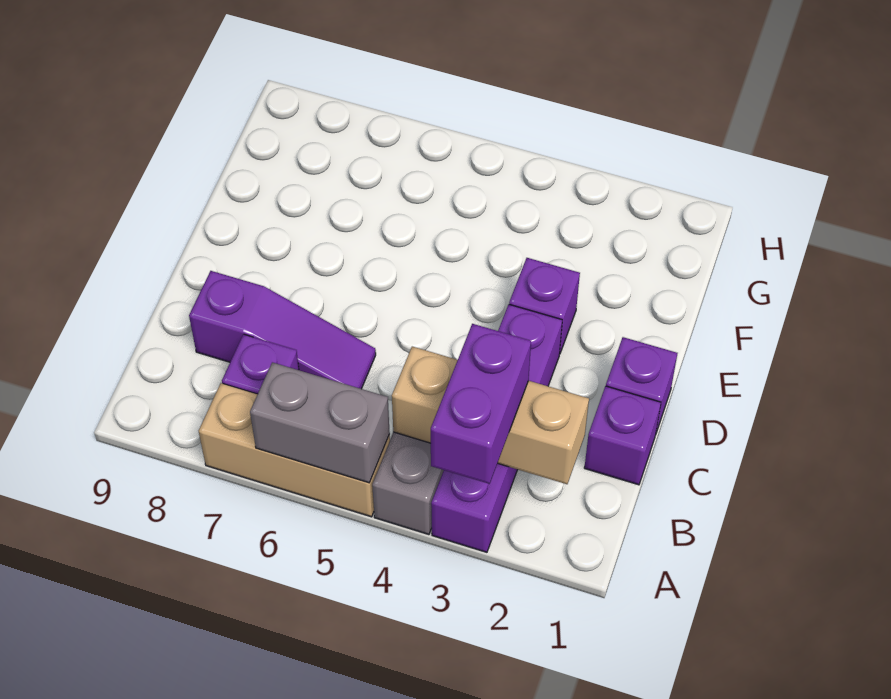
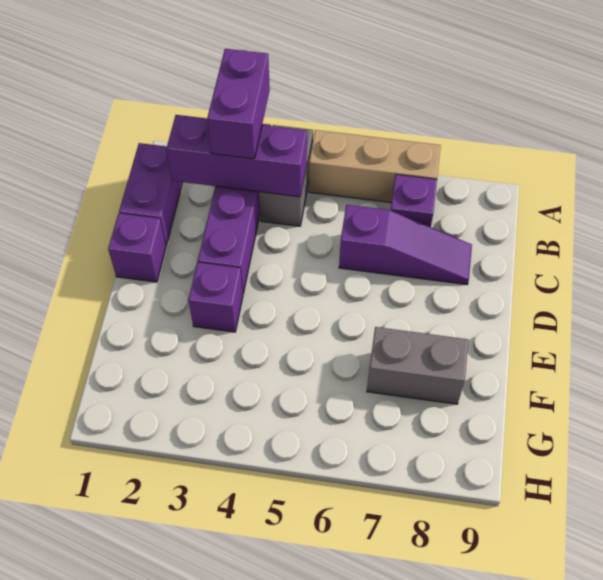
grey 1x2 brick [250,362,390,483] -> grey 1x2 brick moved to [367,327,468,404]
tan 1x3 brick [392,347,589,484] -> purple 1x3 brick [166,115,307,197]
purple 1x1 brick [584,386,661,485] -> purple 1x2 brick [119,143,183,245]
purple 1x3 slope [189,271,376,389] -> purple 1x3 slope turned to [339,205,472,285]

